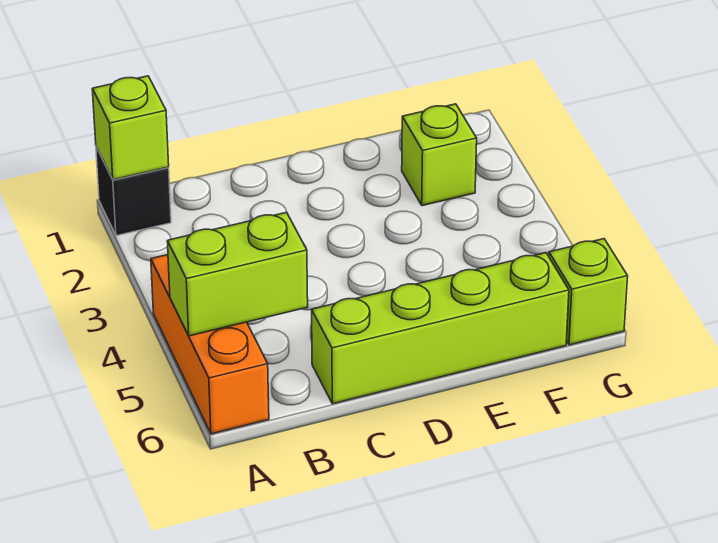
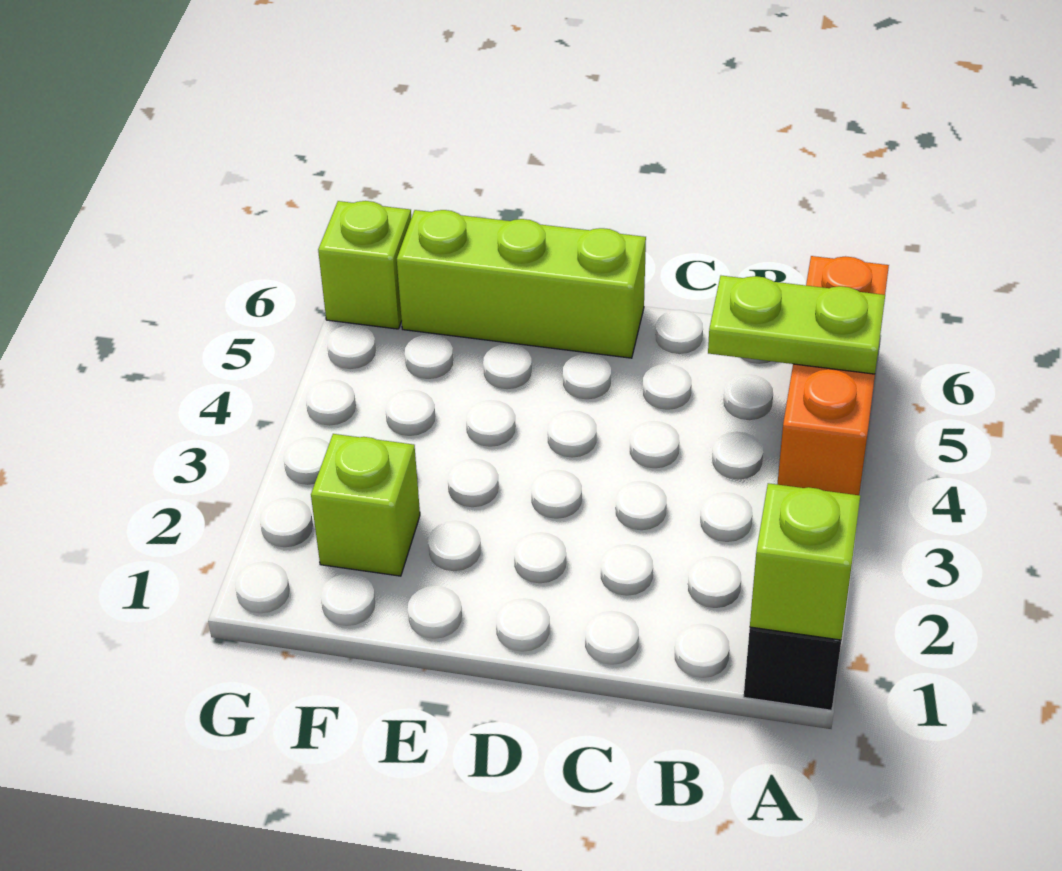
lime 1x2 brick [167,212,308,336] -> lime 1x2 plate [708,276,885,374]
lime 1x4 brick [312,253,569,404] -> lime 1x3 brick [397,210,646,358]

